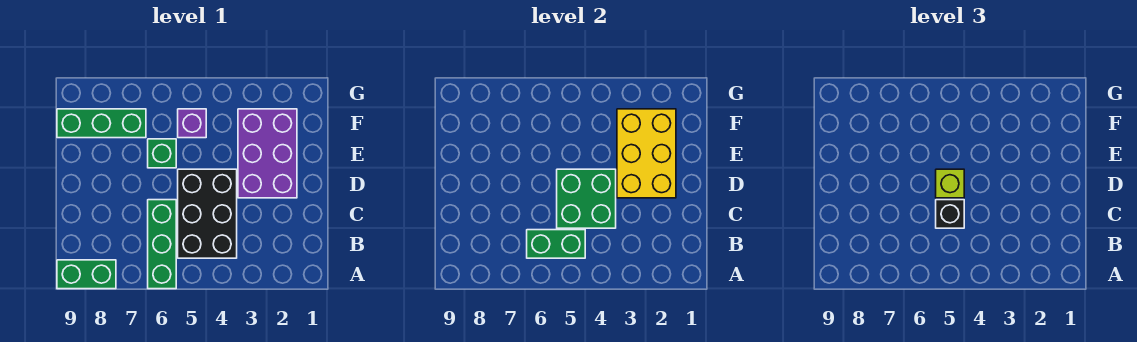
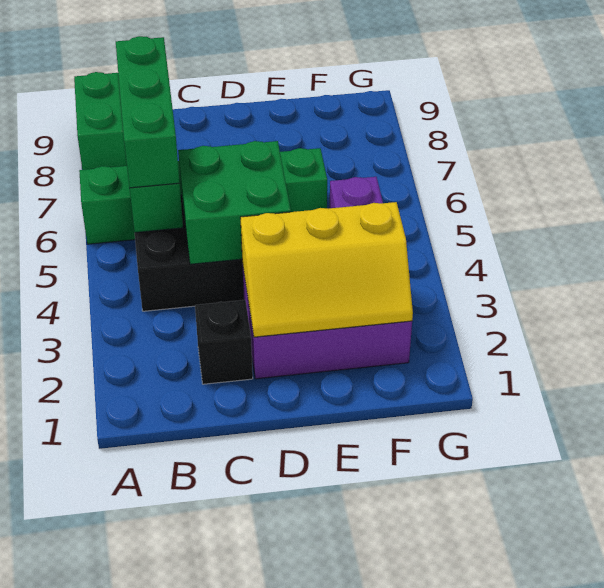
black 1x1 brick [936,200,964,228] -> black 1x1 brick moved to [195,300,253,384]
yellow 2x3 brick [617,109,676,198] -> yellow 2x3 slope [240,202,413,337]
lime 1x1 brick [936,169,964,198] -> none
green 1x3 brick [57,109,146,138] -> green 1x3 brick moved to [116,36,180,188]

